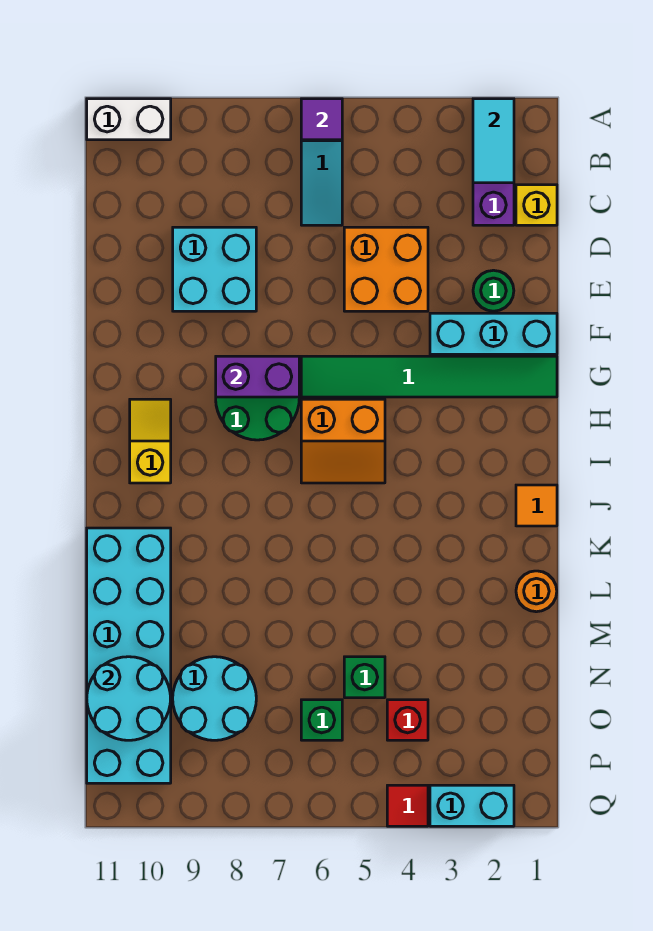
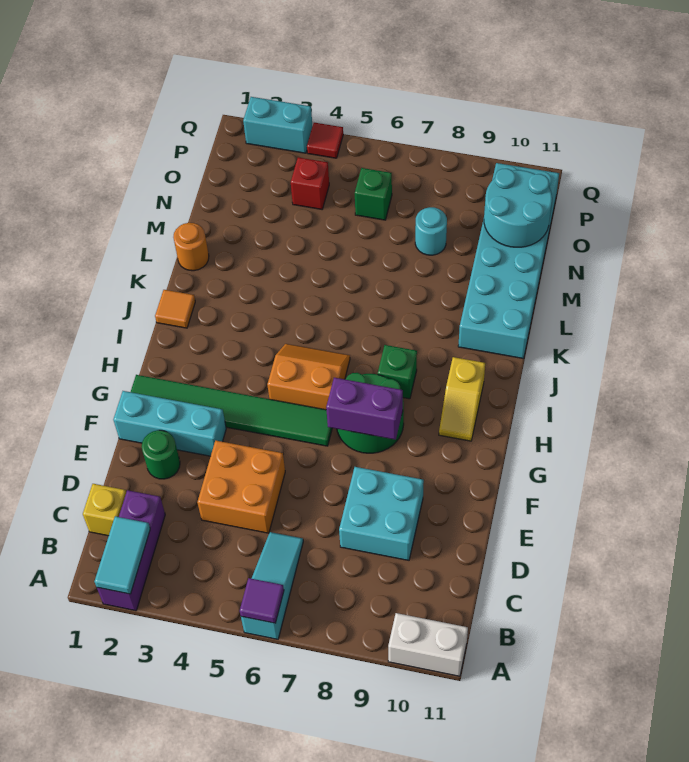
green 1x1 brick [344,657,385,698] -> green 1x1 brick moved to [378,345,417,399]
cyan 2x2 round brick [173,657,256,740] -> cyan 1x1 round brick [415,207,447,255]

